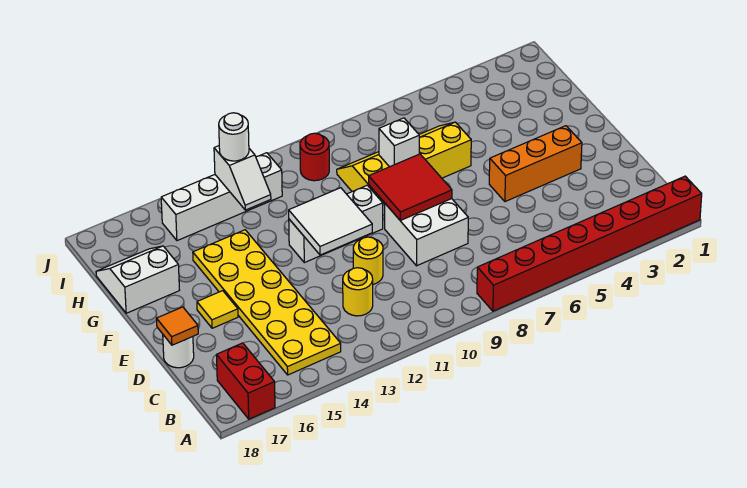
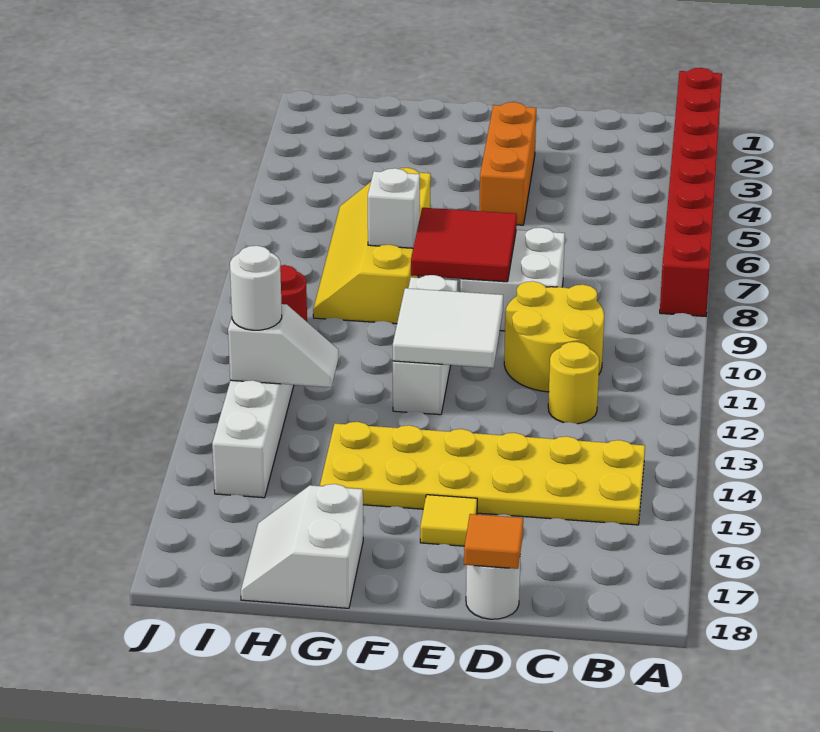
red 1x2 brick [216,343,275,419] -> none
yellow 1x1 round brick [353,237,383,284] -> yellow 2x2 round brick [504,281,604,392]

